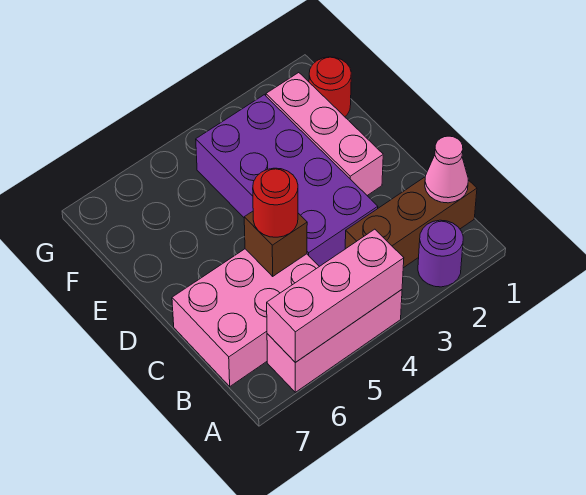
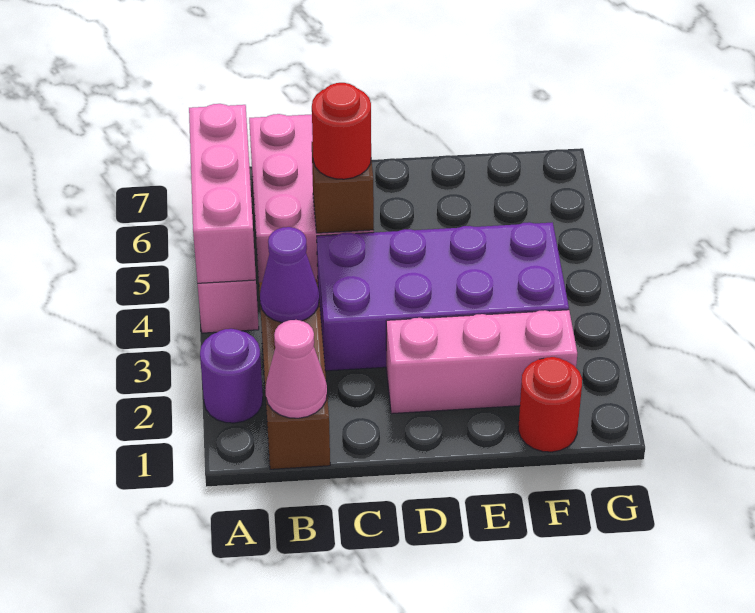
none -> purple 1x1 cone [260,227,319,323]

